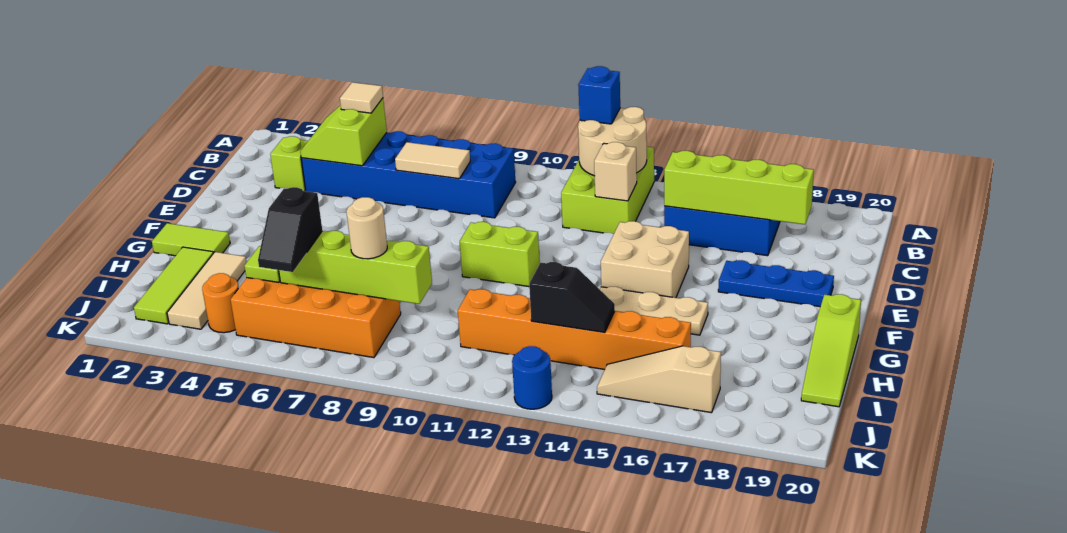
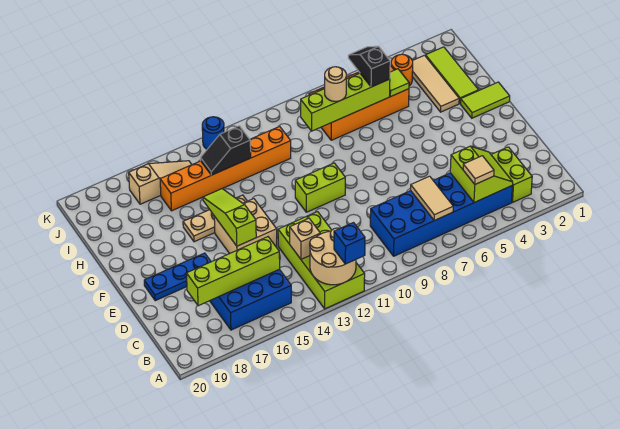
lime 2x3 brick [561,147,654,234] -> lime 2x4 brick [278,212,365,309]
lime 1x1 brick [270,136,308,191] -> lime 1x2 brick [491,147,532,202]
tan 1x2 tile [395,142,470,179] -> tan 1x2 tile turned to [411,176,453,221]
lime 1x3 slope [801,294,861,407] -> lime 1x3 slope moved to [203,189,256,246]

